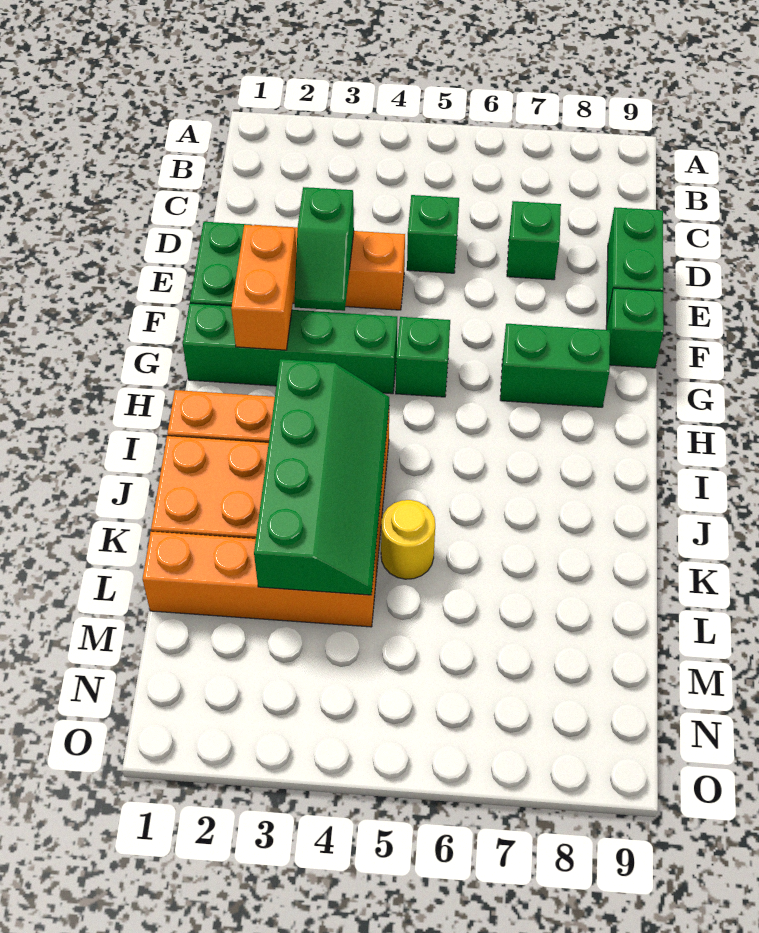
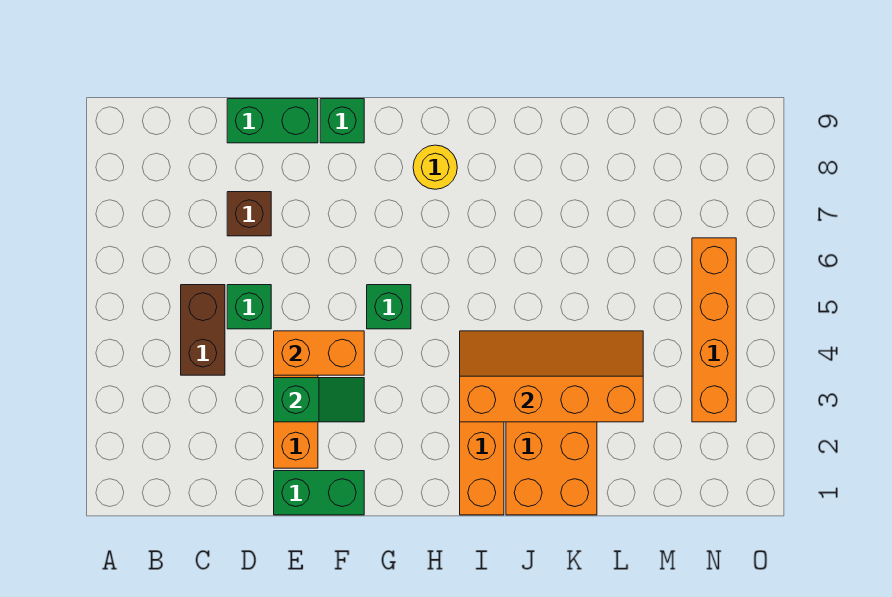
none -> brown 1x2 brick [181,285,225,375]
green 1x1 brick [507,201,561,280] -> brown 1x1 brick [227,192,271,236]
orange 1x2 brick [231,225,296,350] -> orange 1x2 brick moved to [274,331,364,375]
green 1x4 brick [183,303,397,394] -> none
green 1x2 brick [500,324,610,407] -> none
green 2x4 slope [254,359,389,595] -> orange 2x4 slope [460,331,643,422]
yellow 1x1 round brick [381,500,435,579] -> yellow 1x1 round brick moved to [413,145,457,189]
orange 1x4 brick [143,531,376,627] -> orange 1x4 brick moved to [692,238,736,422]

